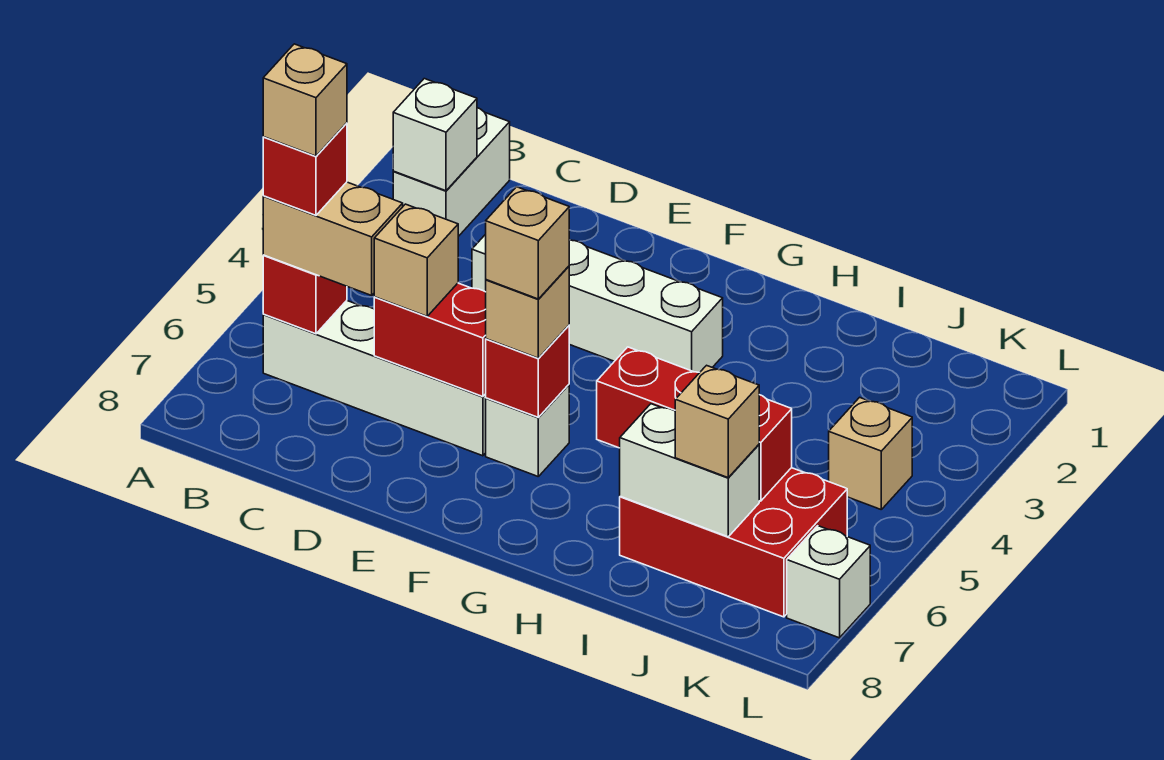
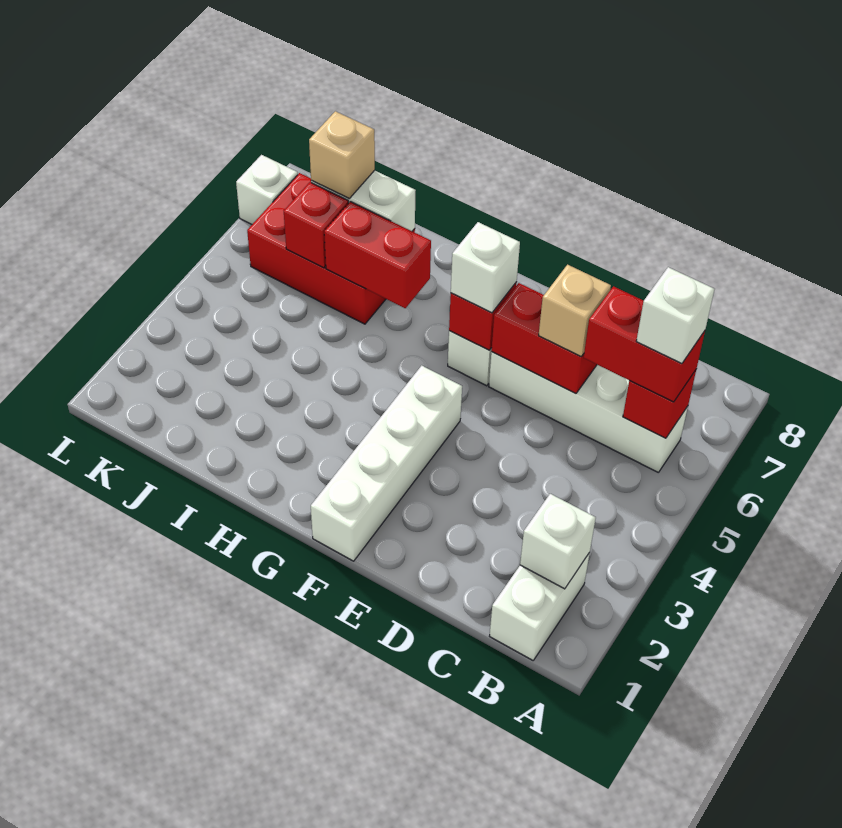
tan 1x2 brick [263,182,403,295] -> red 1x2 brick [584,286,705,402]
red 1x1 brick [263,123,347,215] -> white 1x1 brick [636,267,714,364]
tan 1x1 brick [263,44,347,156] -> none
white 1x4 brick [472,234,723,372] -> white 1x4 brick turned to [311,366,462,561]
tan 1x1 brick [486,266,569,358] -> white 1x1 brick [451,222,520,313]
tan 1x1 brick [486,187,569,299] -> none
tan 1x1 brick [829,397,912,509] -> none

